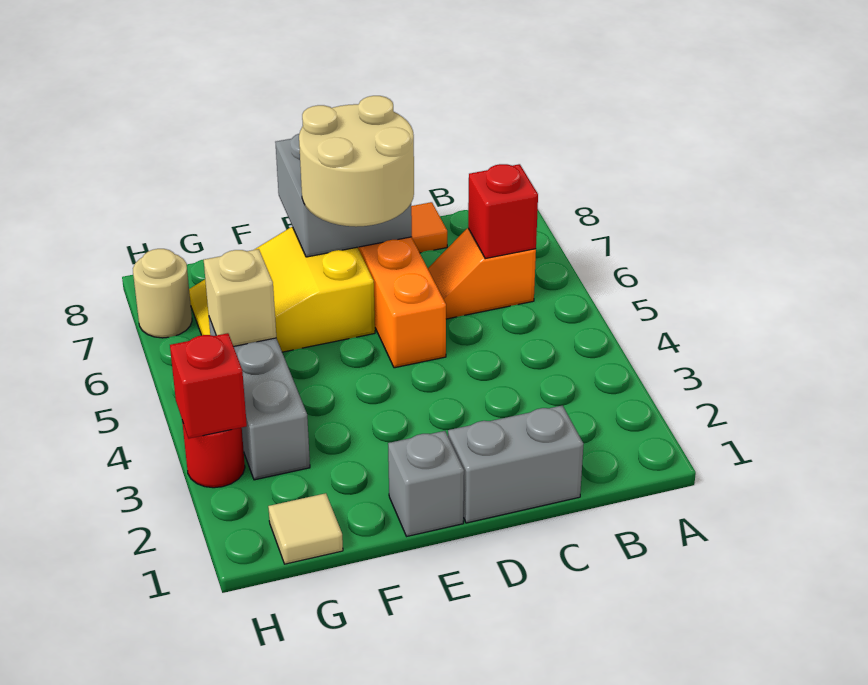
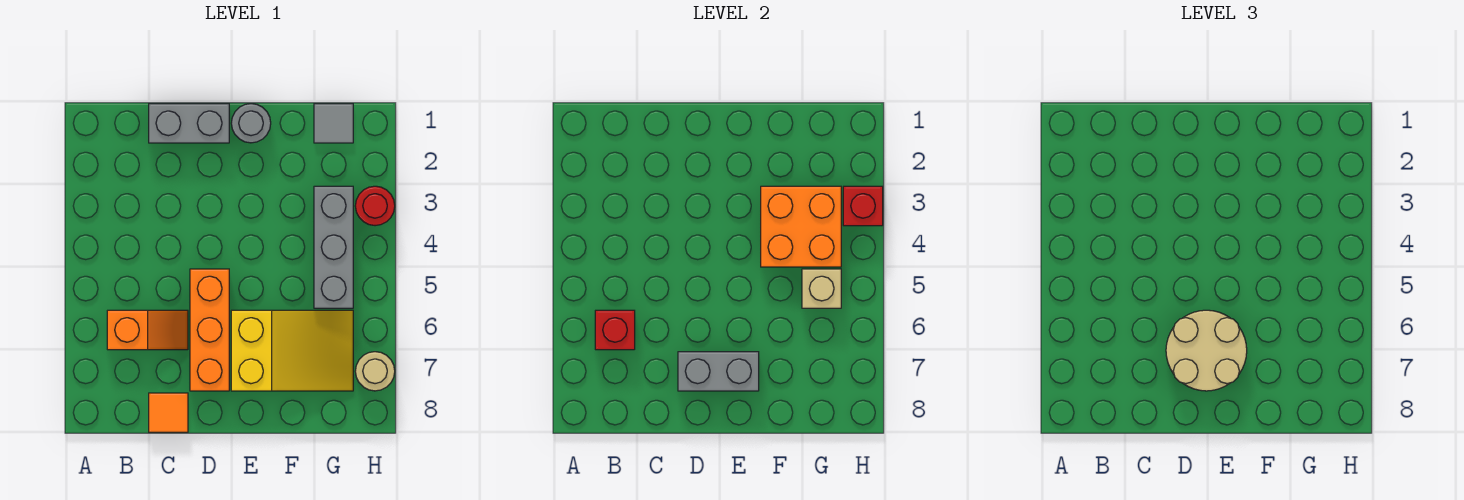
grey 2x2 brick [275,134,412,257] -> grey 1x2 brick [678,352,759,391]
grey 1x1 brick [388,431,464,536] -> grey 1x1 round brick [231,104,271,143]
none -> orange 2x2 brick [761,186,841,267]
tan 1x1 tile [268,493,343,564] -> grey 1x1 tile [314,104,353,143]

